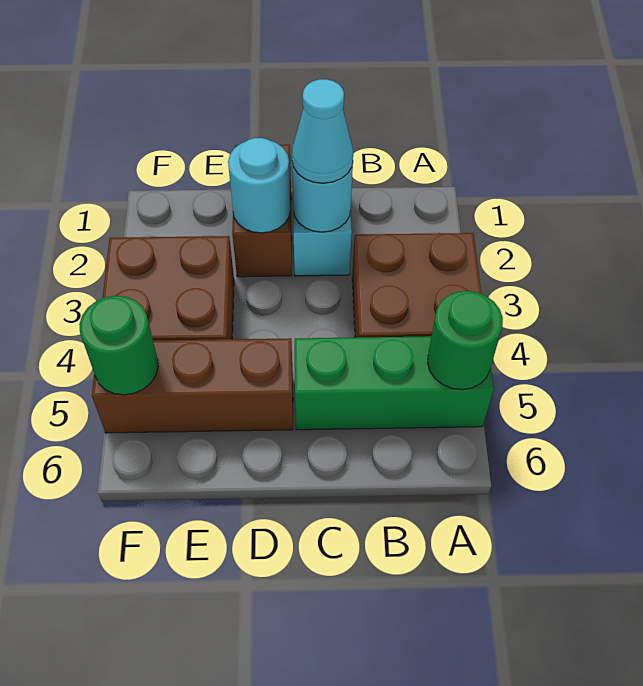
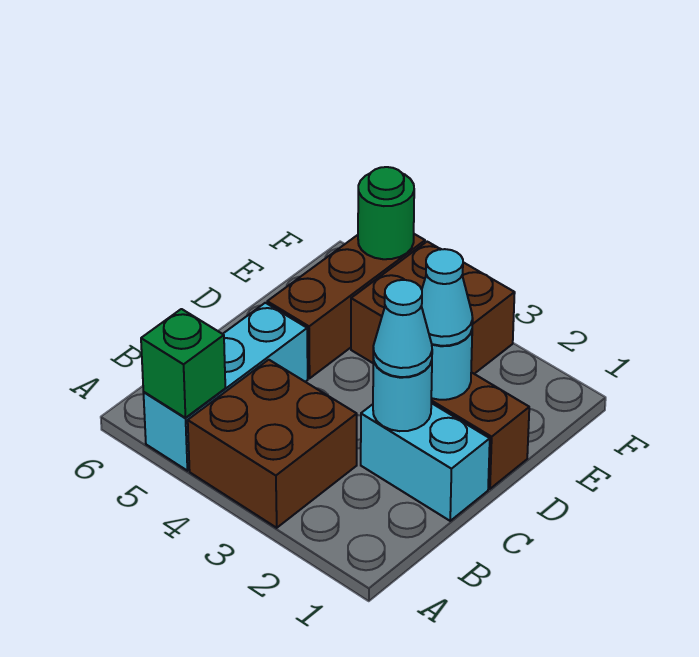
green 1x3 brick [295,336,494,430] -> cyan 1x3 brick [143,303,308,471]
green 1x1 round brick [428,291,503,390] -> green 1x1 brick [141,309,225,418]
none -> cyan 1x1 cone [422,249,473,346]

